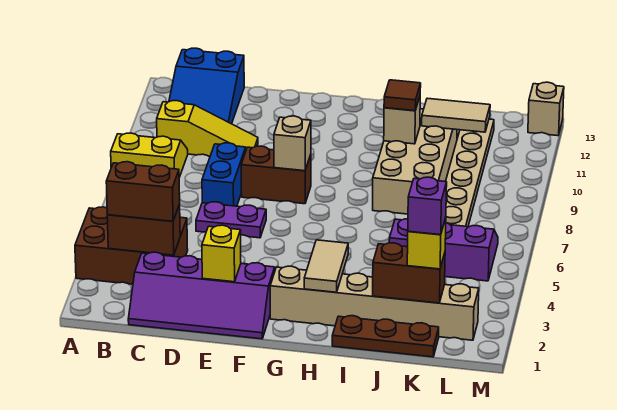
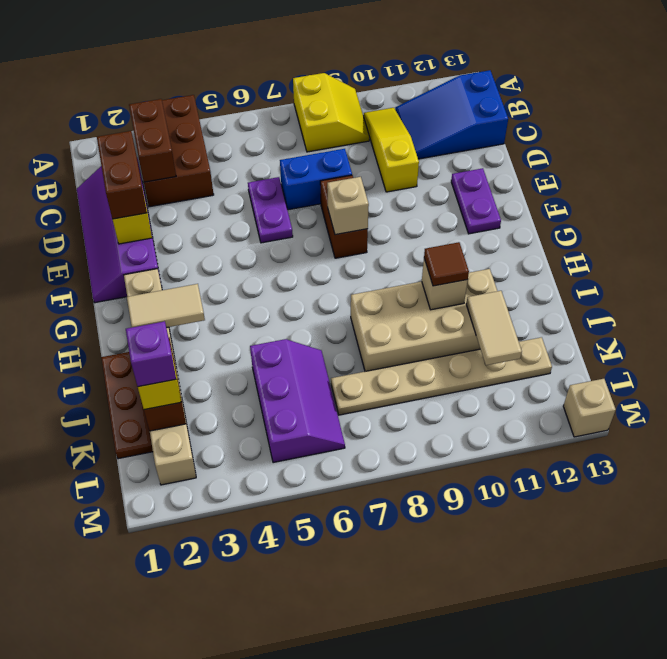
brown 1x2 brick [106,162,180,221] -> brown 1x2 brick moved to [97,131,147,219]
yellow 1x3 slope [157,101,258,156] -> yellow 1x3 slope turned to [364,108,419,192]
none -> purple 1x2 plate [451,168,501,234]

